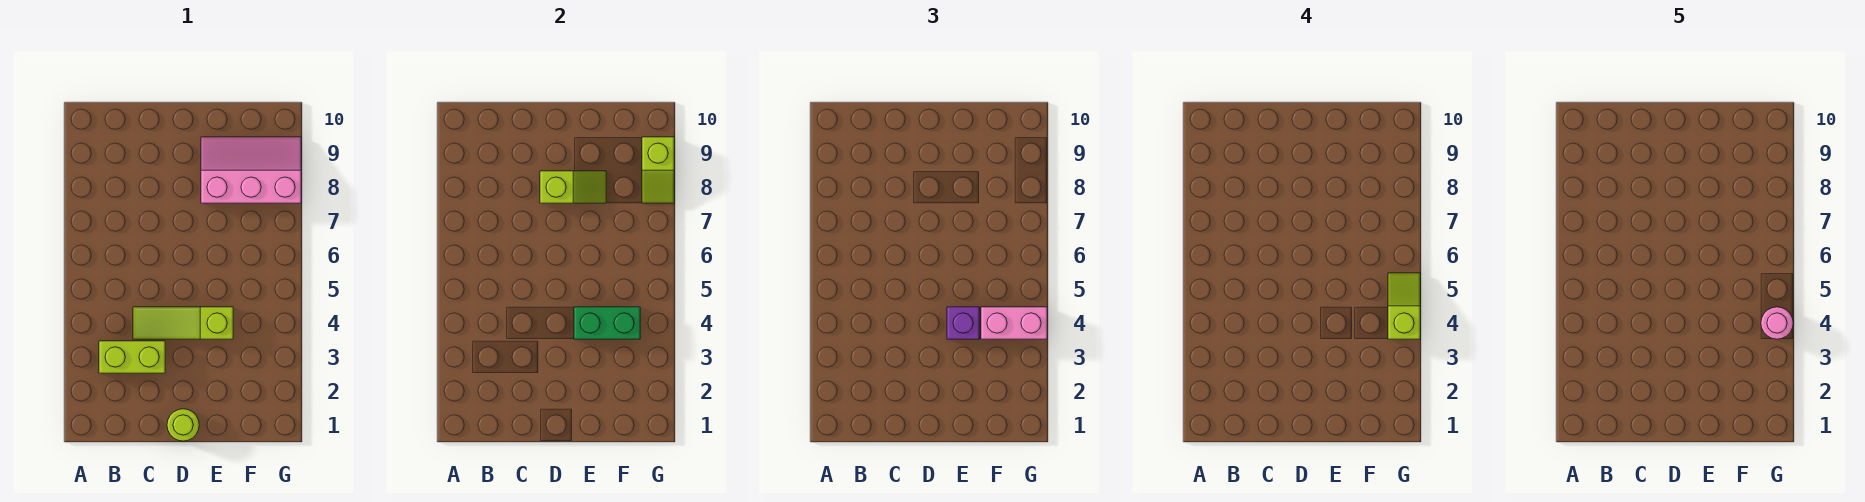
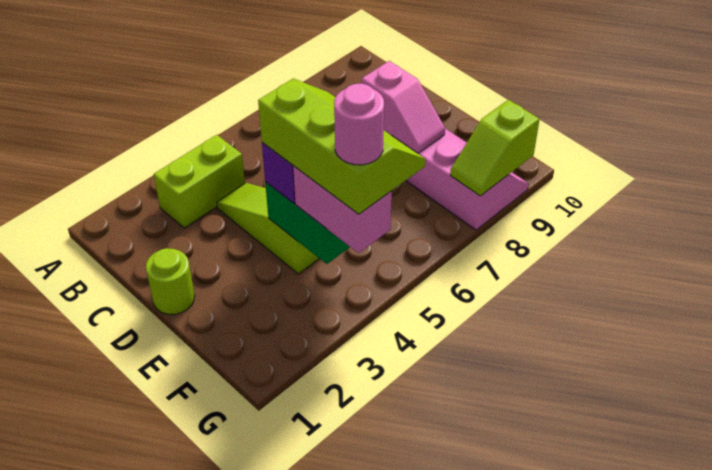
lime 1x2 brick [99,341,165,373] -> lime 1x2 brick turned to [154,135,245,228]
lime 1x2 slope [540,171,606,203] -> pink 1x2 slope [362,61,445,153]
lime 1x2 slope [1388,273,1420,339] -> lime 2x3 slope [258,79,426,214]

